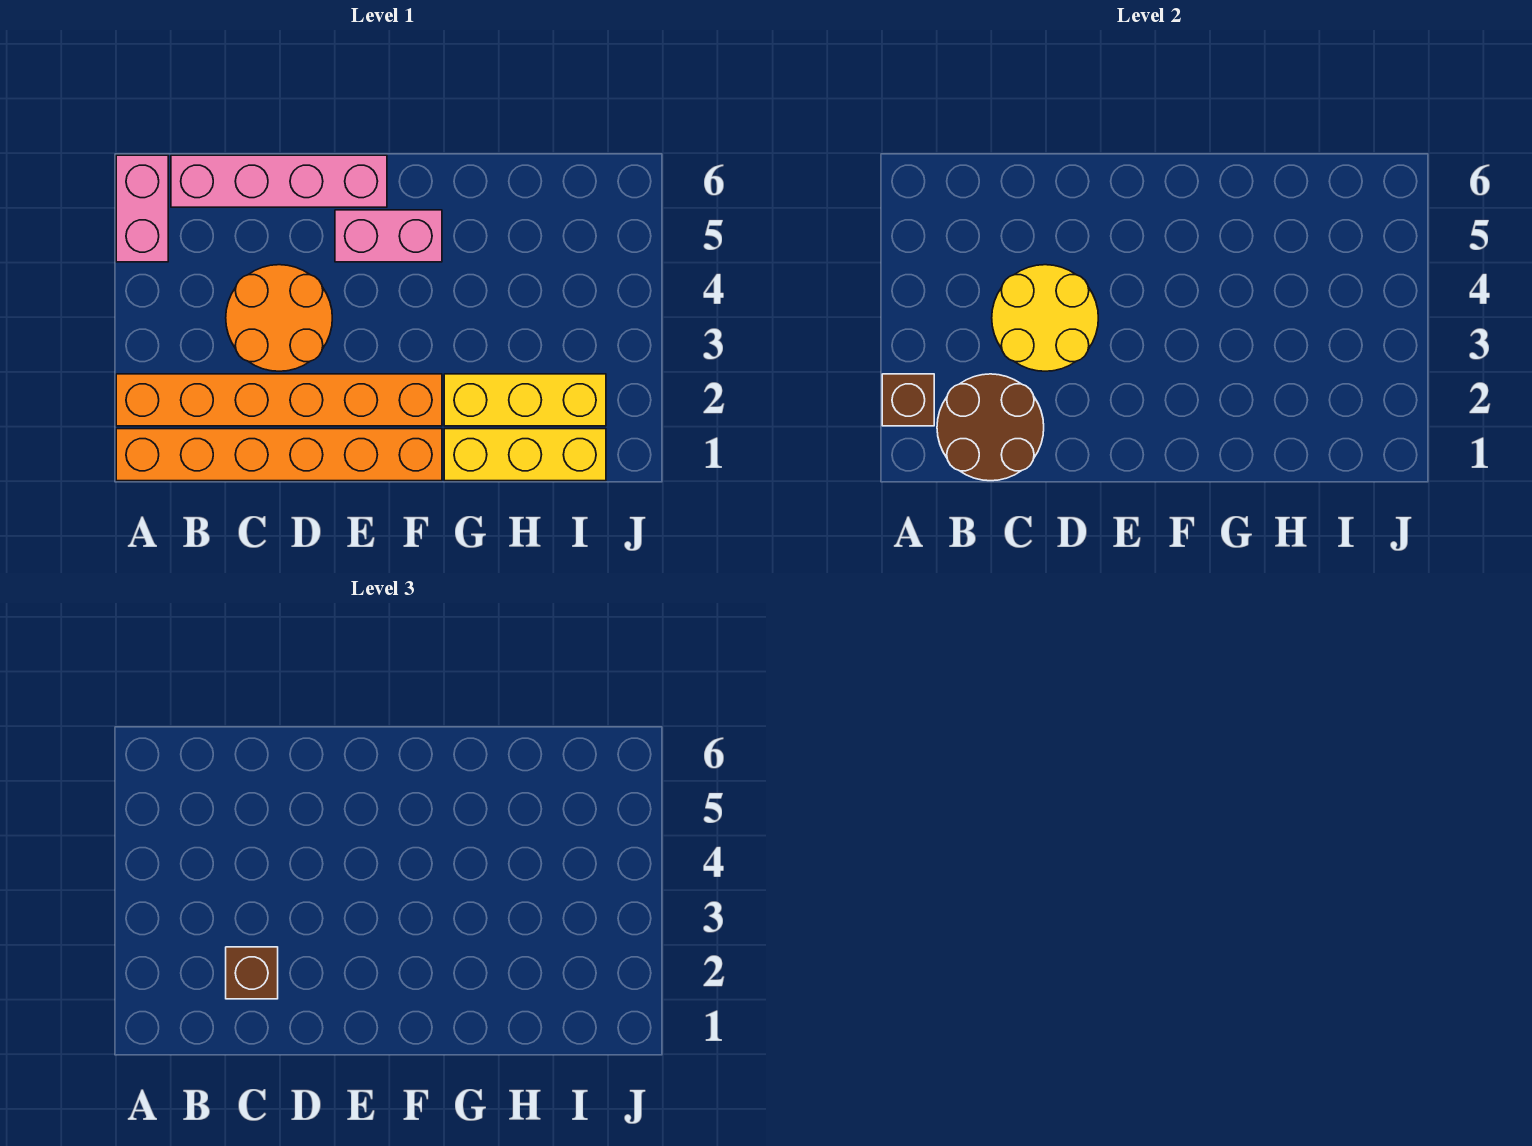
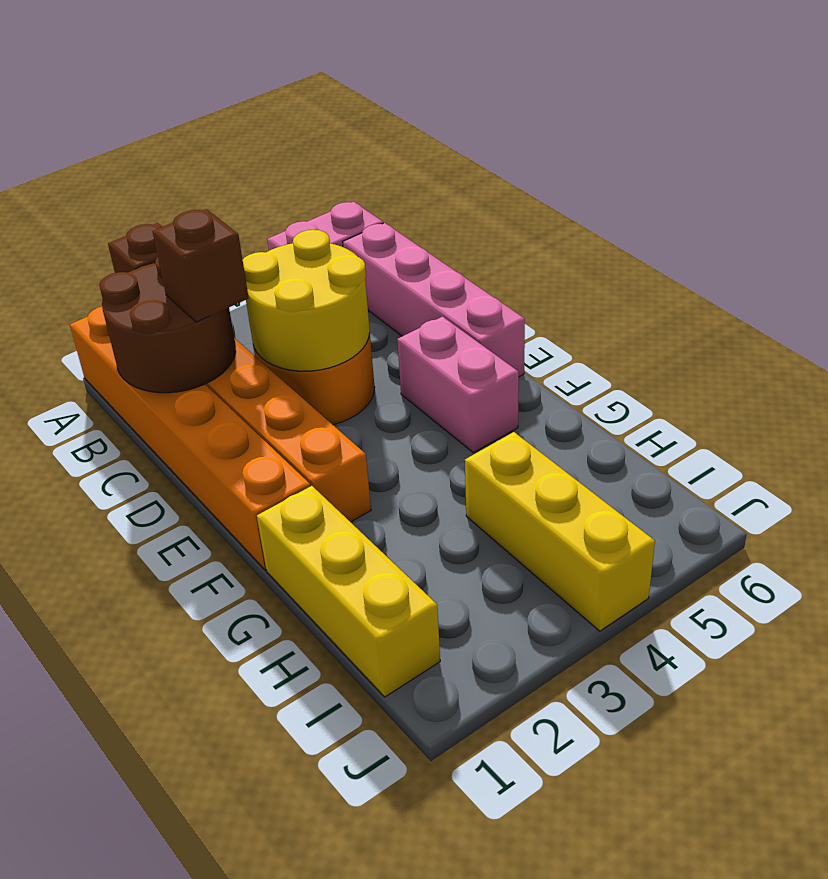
yellow 1x3 brick [444,374,606,426] -> yellow 1x3 brick moved to [465,432,655,631]

